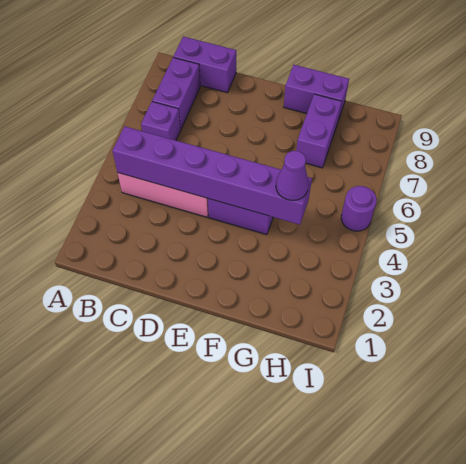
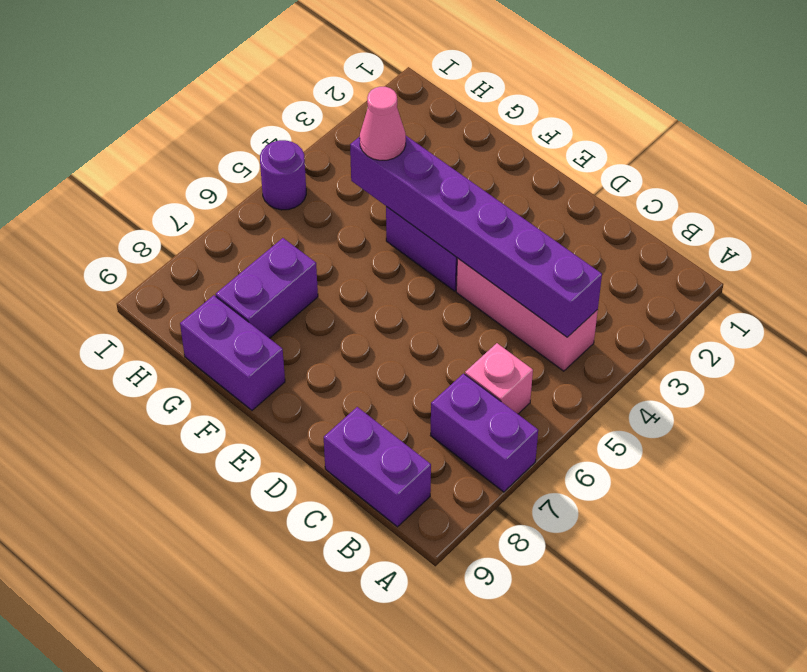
purple 1x1 brick [141,102,181,140] -> pink 1x1 brick [465,343,533,414]
purple 1x2 brick [152,57,200,128] -> purple 1x2 brick turned to [431,374,538,492]
purple 1x1 cone [276,151,309,200] -> pink 1x1 cone [360,87,406,160]

